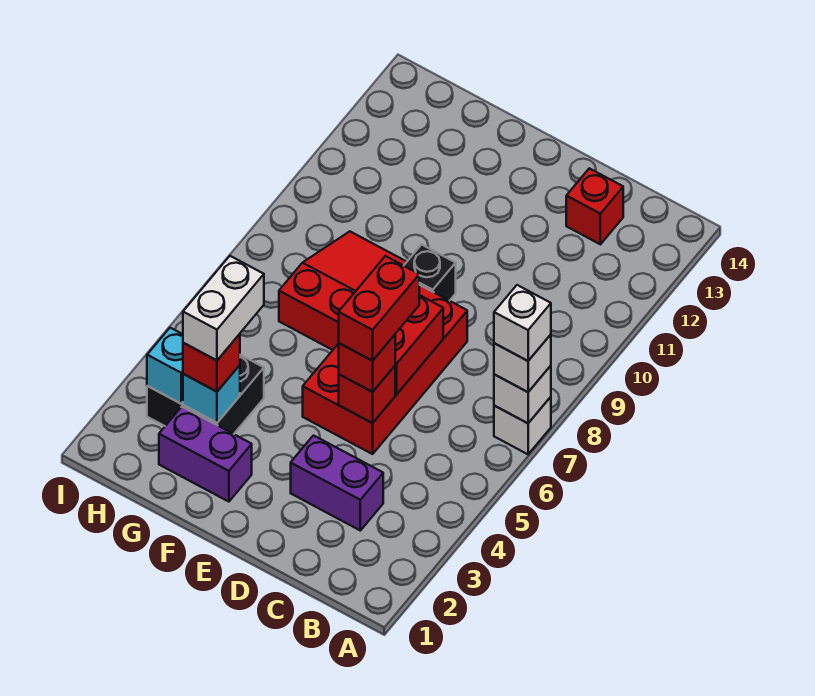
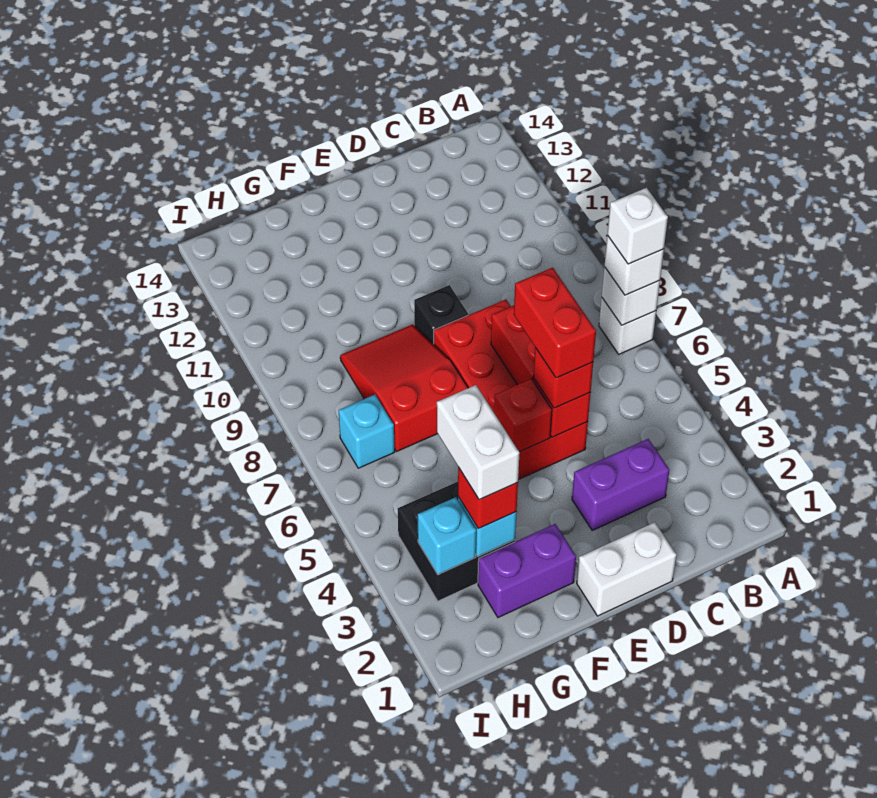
red 1x1 brick [566,168,623,244] -> red 1x1 brick moved to [494,379,552,452]
none -> white 1x2 brick [577,522,676,616]
none -> cyan 1x1 brick [339,395,395,468]

